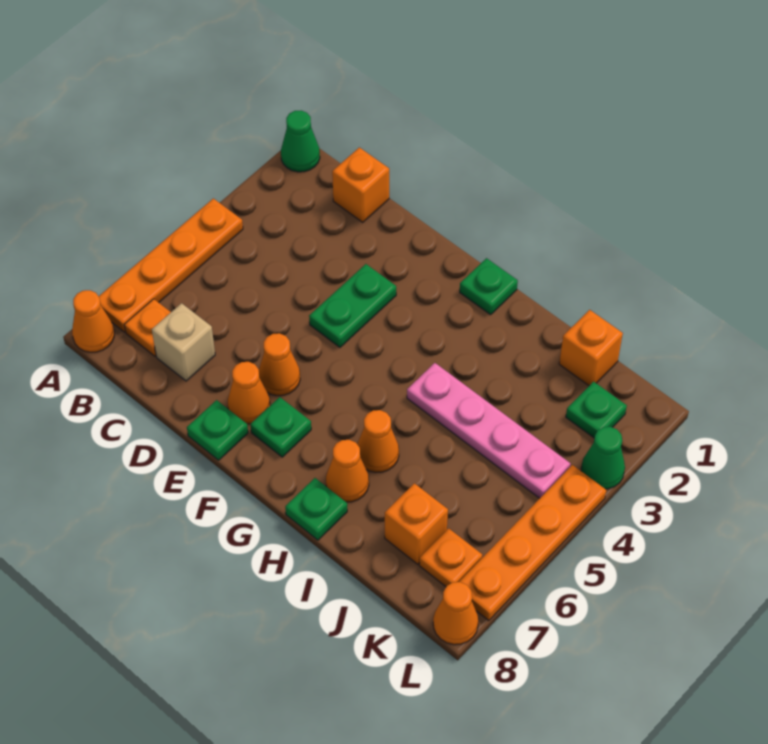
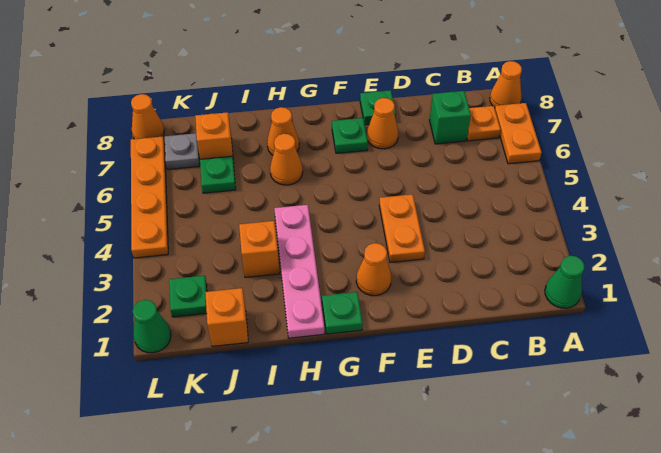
orange 1x4 plate [99,198,243,332] -> orange 1x2 plate [495,103,542,164]
orange 1x1 brick [332,147,389,222] -> orange 1x1 brick moved to [239,221,280,277]
tan 1x1 brick [152,303,215,381] -> green 1x1 brick [430,91,471,144]
green 1x2 plate [309,264,396,347] -> orange 1x2 plate [379,194,425,263]
orange 1x1 cone [259,333,300,396] -> orange 1x1 cone moved to [356,243,391,296]
pink 1x4 plate [407,363,571,498] -> pink 1x4 plate turned to [274,205,325,338]
green 1x1 plate [285,478,347,540] -> green 1x1 plate moved to [200,156,236,193]
orange 1x1 plate [419,528,482,587] -> grey 1x1 plate [165,133,200,169]
green 1x1 cone [581,427,625,489] -> green 1x1 cone moved to [132,300,171,353]

